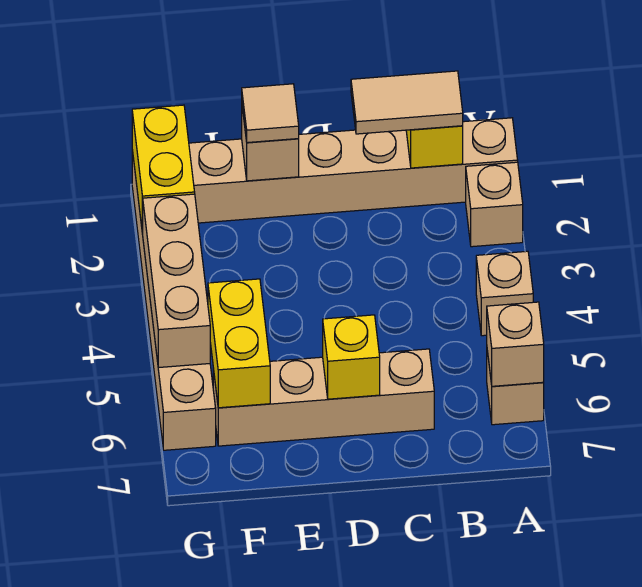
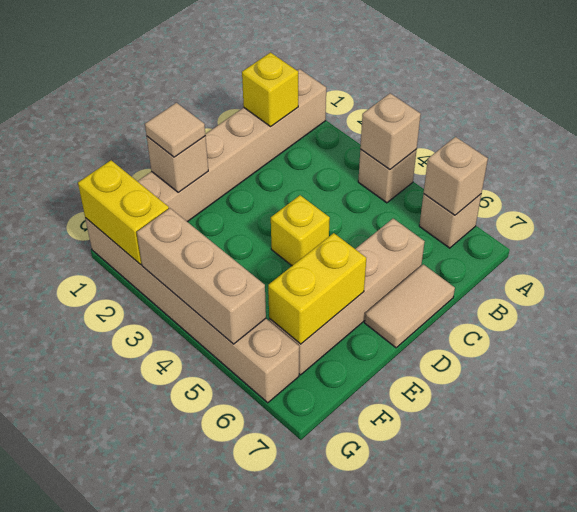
tan 1x1 brick [466,162,523,247] -> tan 1x1 brick moved to [360,93,421,170]
tan 1x2 tile [351,71,463,134] -> tan 1x2 tile moved to [365,264,455,348]
yellow 1x1 brick [323,315,380,399] -> yellow 1x1 brick moved to [271,195,330,266]
yellow 1x2 brick [208,279,270,408] -> yellow 1x2 brick turned to [268,233,366,344]

